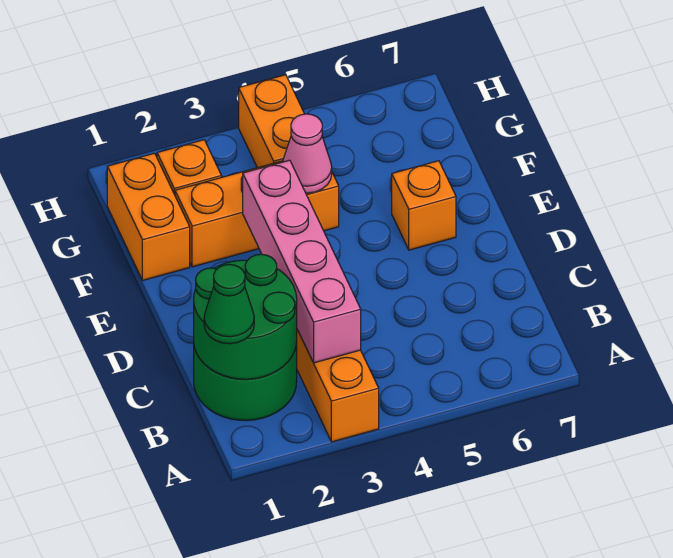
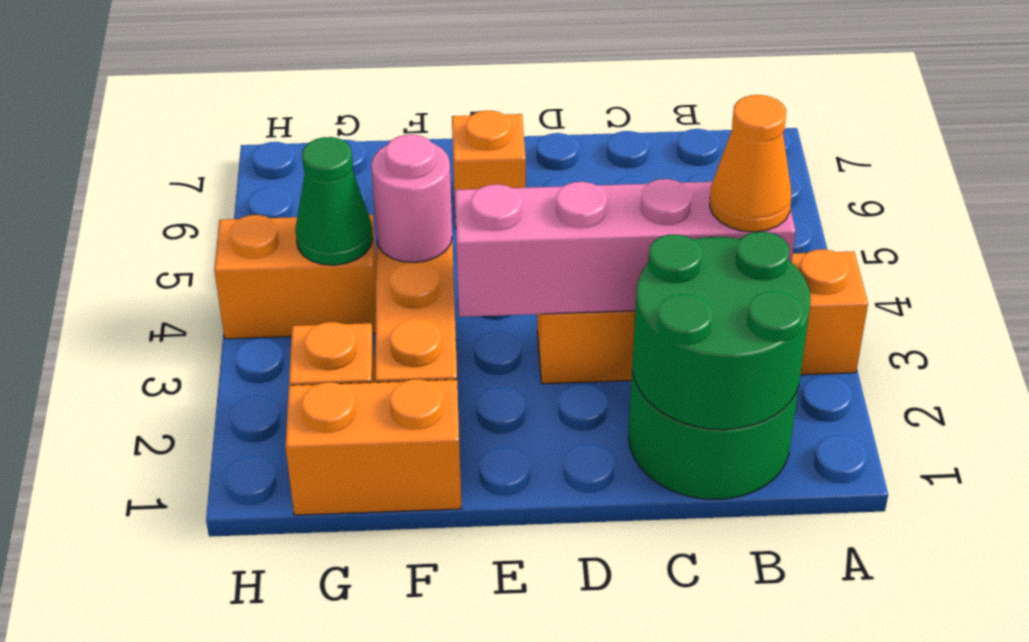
green 1x1 cone [204,264,254,344] -> green 1x1 cone moved to [295,137,373,265]
none -> orange 1x1 cone [710,95,791,232]
pink 1x1 cone [283,114,332,193] -> pink 1x1 round brick [371,135,452,263]

